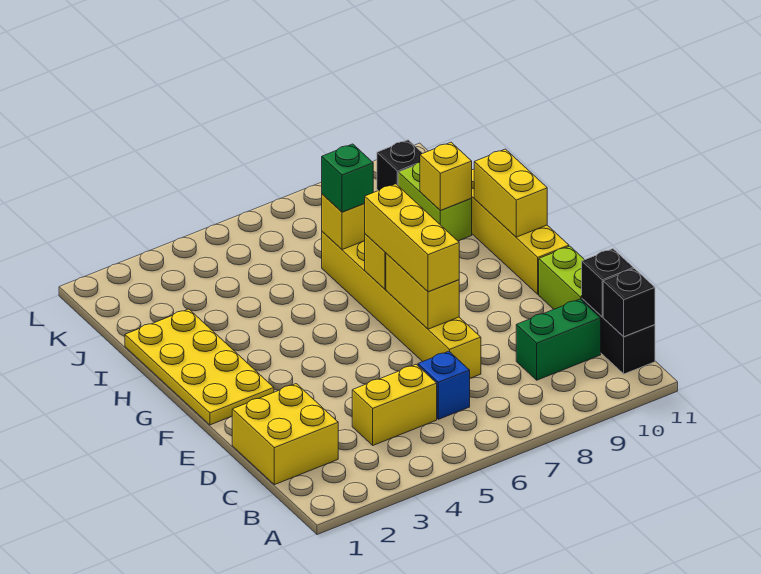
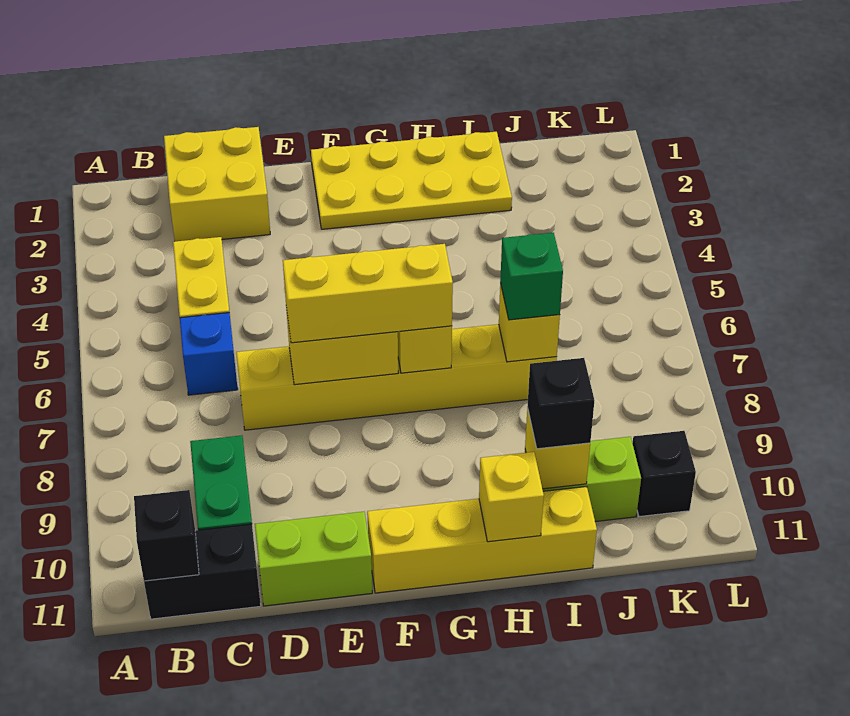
black 1x1 brick [582,249,634,317] -> black 1x1 brick moved to [527,358,594,449]
yellow 1x2 brick [474,149,547,237] -> yellow 1x1 brick [479,452,544,542]

